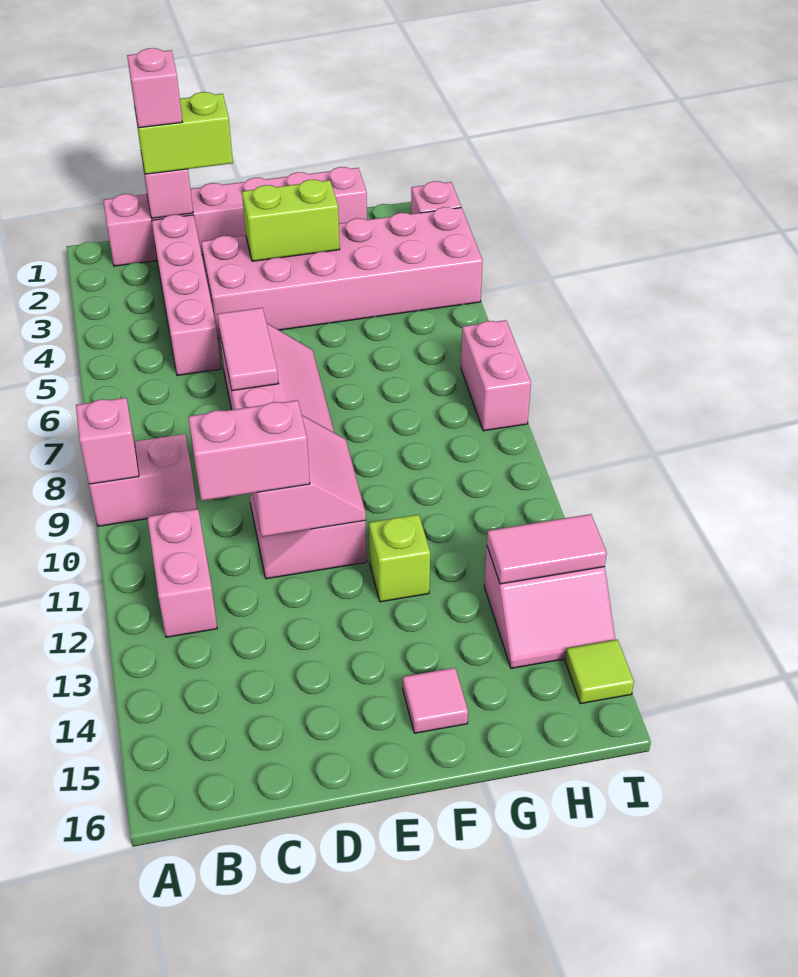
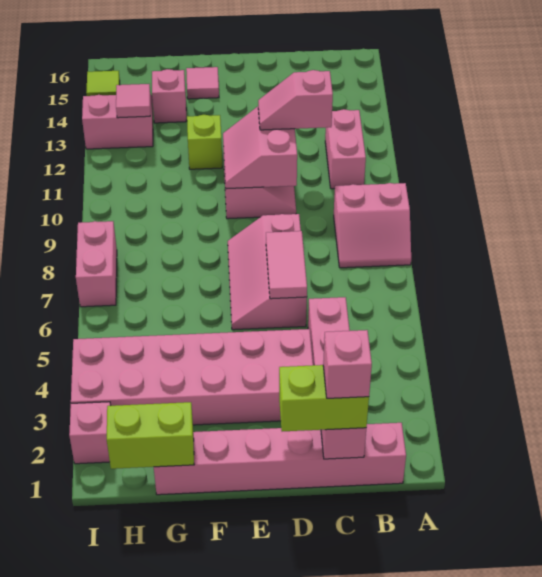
pink 1x1 brick [76,398,139,484] -> pink 1x1 brick moved to [152,69,186,123]
pink 1x2 brick [188,400,310,501] -> pink 1x2 slope [258,70,333,130]
lime 1x2 brick [242,180,340,261] -> lime 1x2 brick moved to [107,402,194,469]
pink 1x2 tile [487,514,607,584] -> pink 1x1 tile [116,84,150,118]

